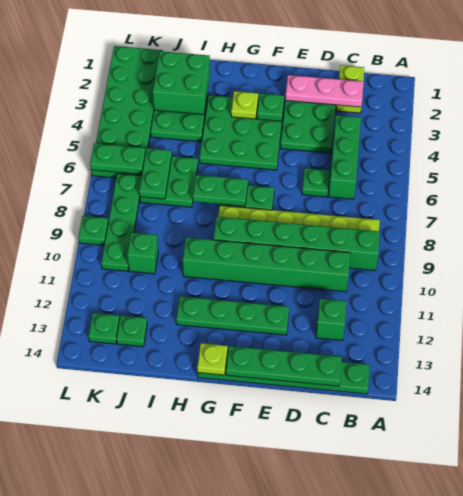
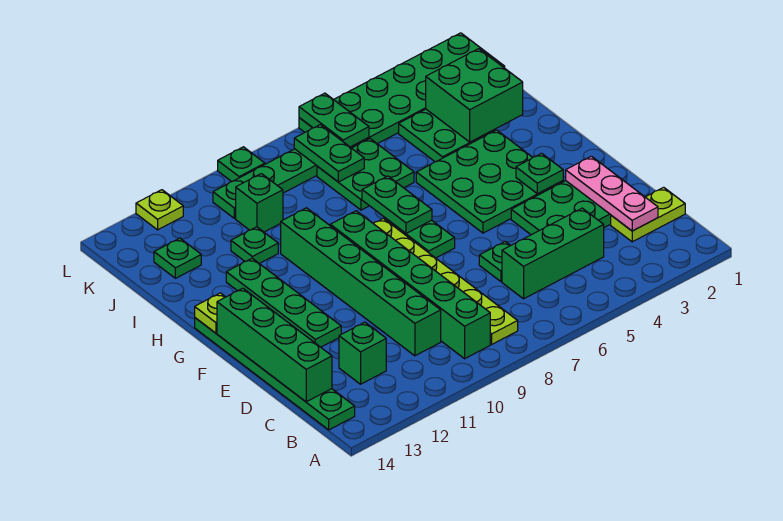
green 1x4 plate [226,346,342,386] -> green 1x4 brick [217,288,332,402]
lime 1x1 plate [231,91,258,119] -> lime 1x1 plate moved to [136,190,183,230]
green 1x2 plate [139,148,172,199] -> green 1x2 plate turned to [294,125,364,182]
green 1x1 plate [89,313,120,344] -> green 1x1 plate moved to [231,227,278,264]

